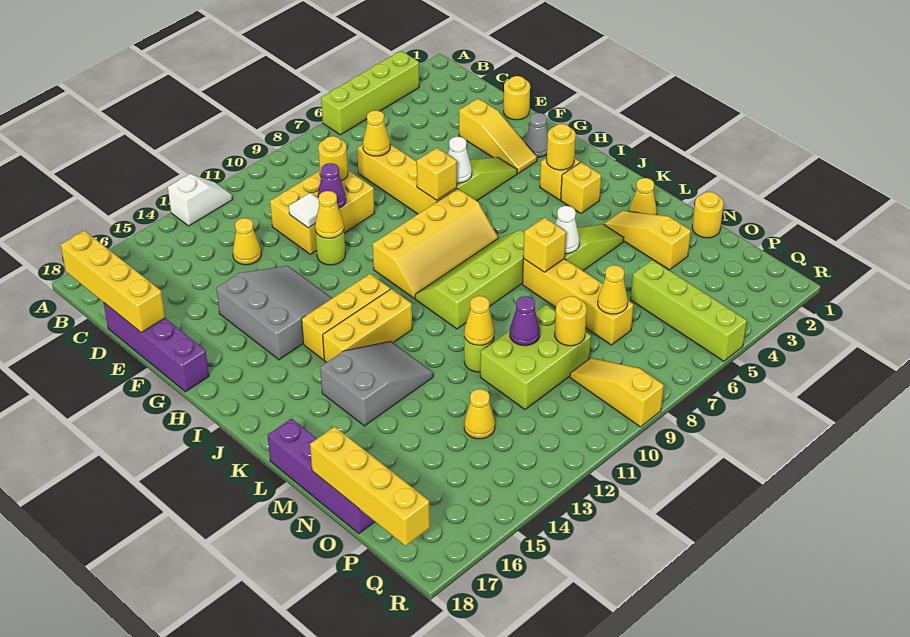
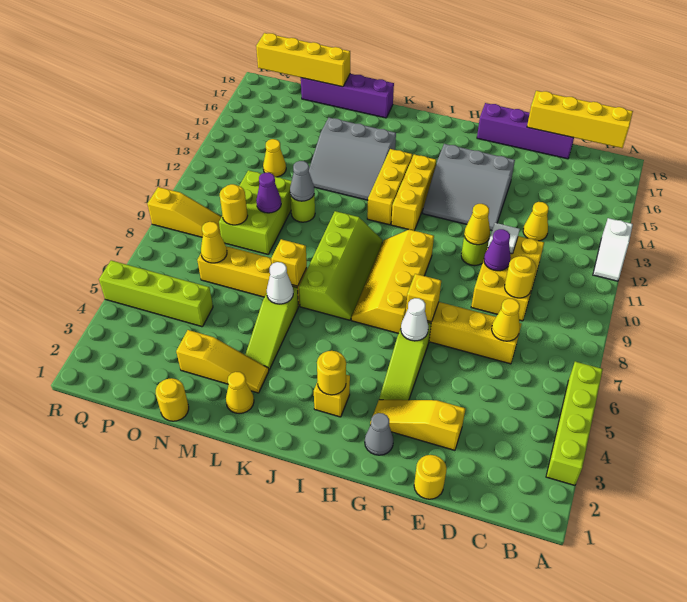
yellow 1x1 brick [561,162,601,214] -> none
grey 2x3 slope [320,341,433,426] -> grey 3x3 slope [309,118,396,200]
yellow 1x1 cone [464,296,495,345] -> grey 1x1 cone [290,161,314,201]

